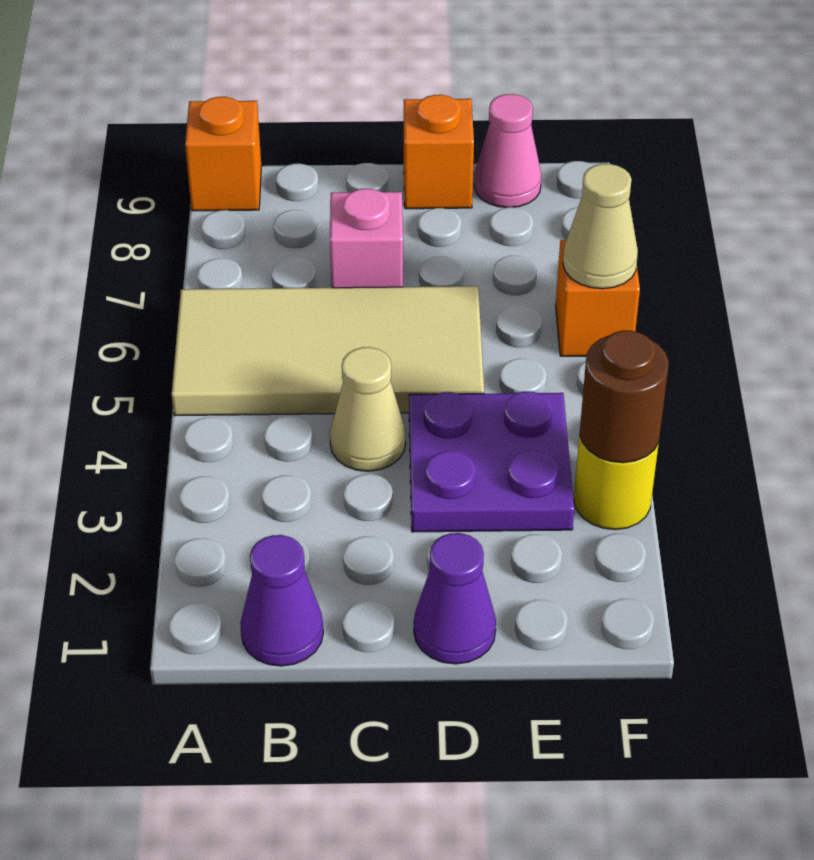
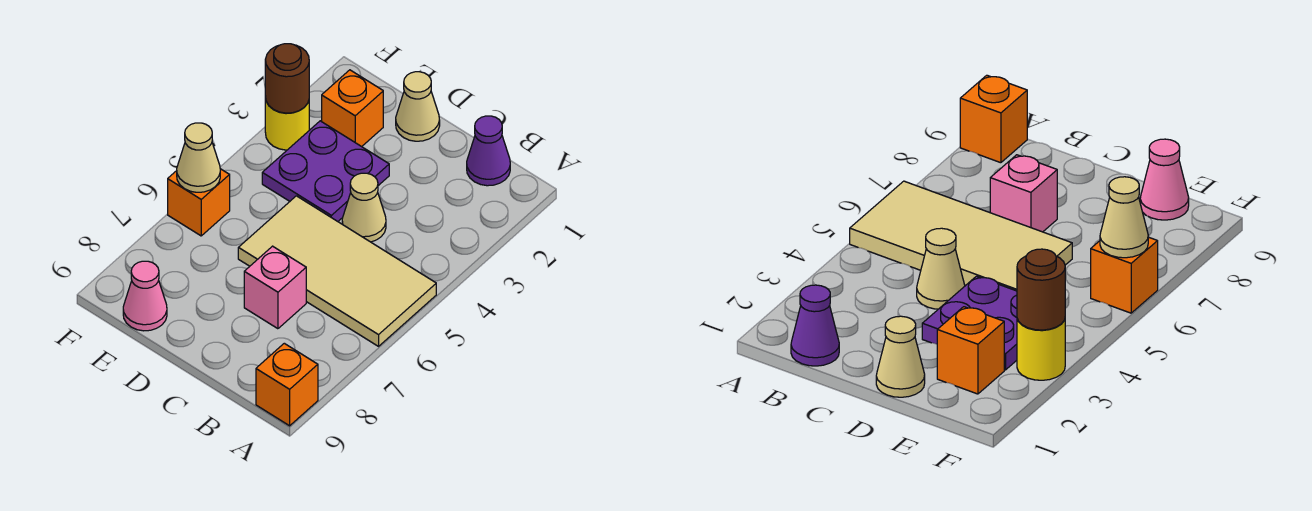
purple 1x1 cone [414,533,496,664] -> tan 1x1 cone [396,72,440,141]
orange 1x1 brick [404,95,474,209] -> orange 1x1 brick moved to [322,70,383,147]

